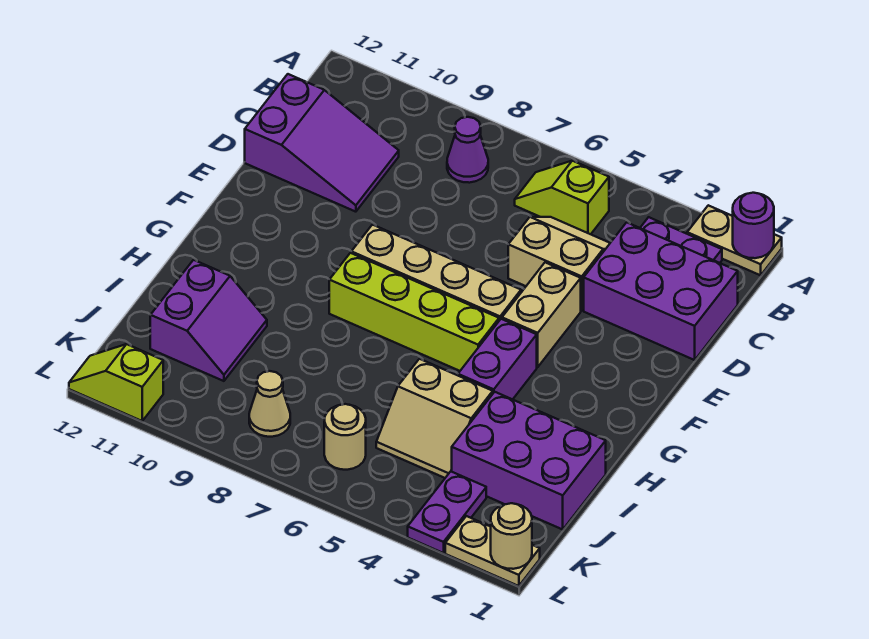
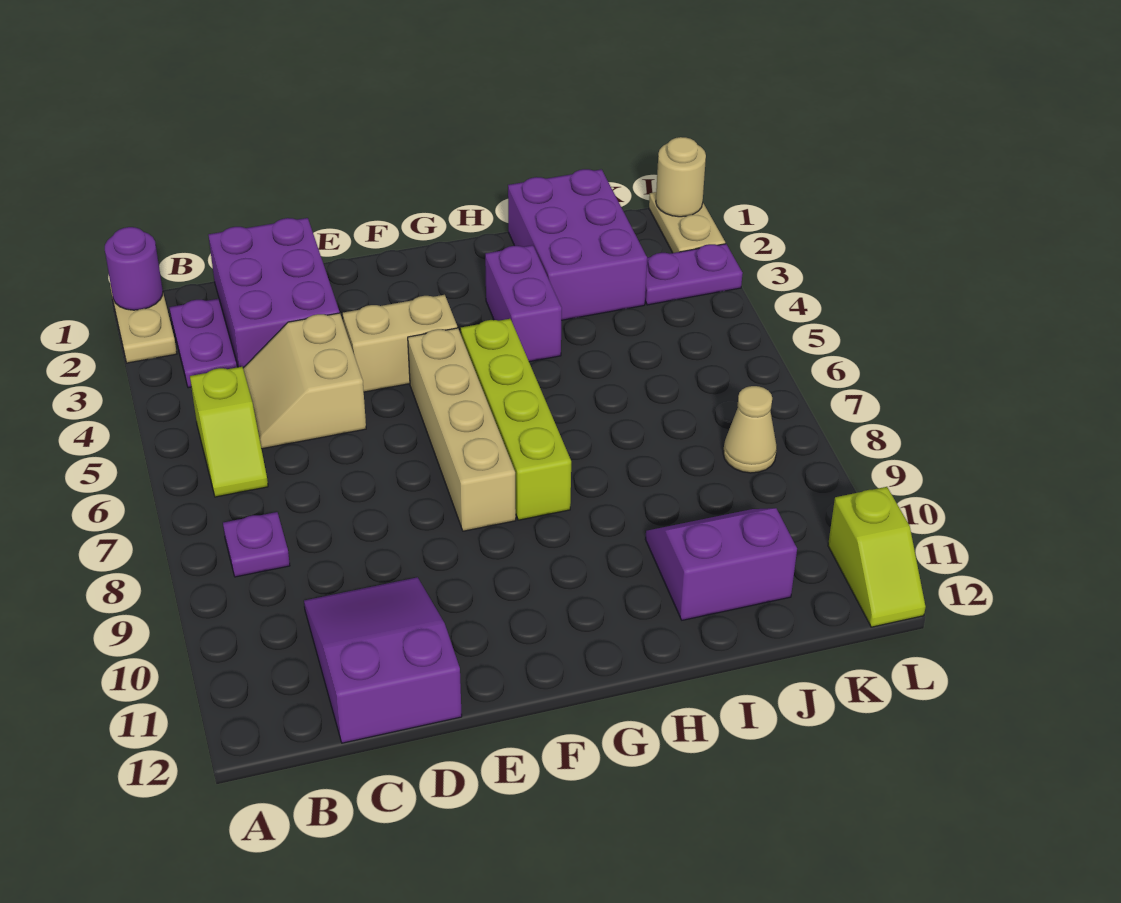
purple 1x1 cone [447,117,488,183] -> purple 1x1 plate [223,512,290,577]
purple 1x2 brick [458,319,537,399] -> purple 1x2 brick turned to [485,245,562,362]
tan 2x2 slope [376,359,493,478] -> none
tan 1x1 round brick [324,404,366,470] -> none

